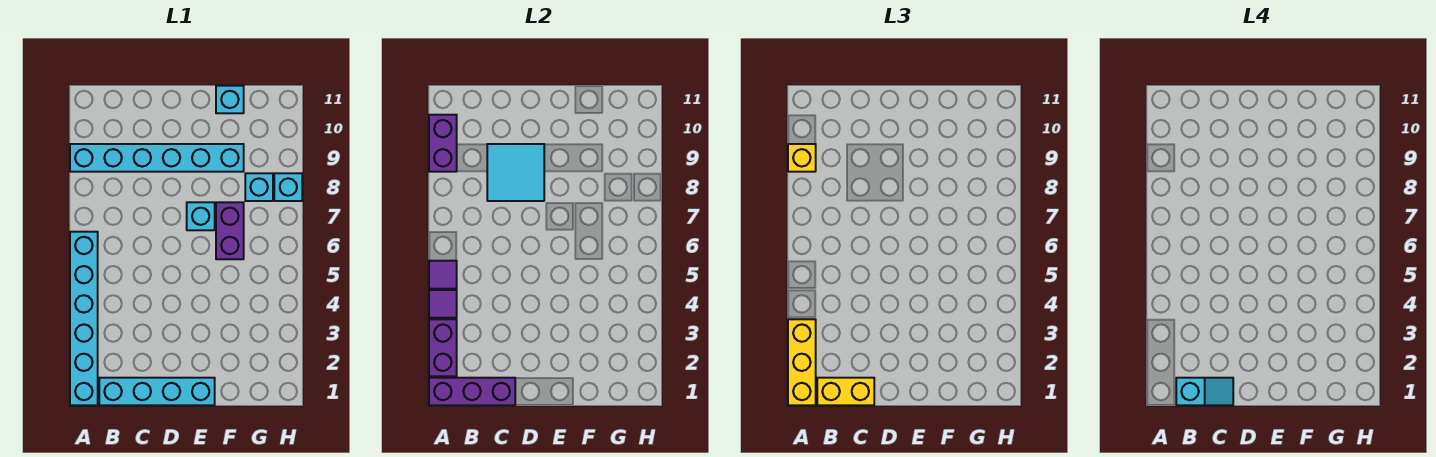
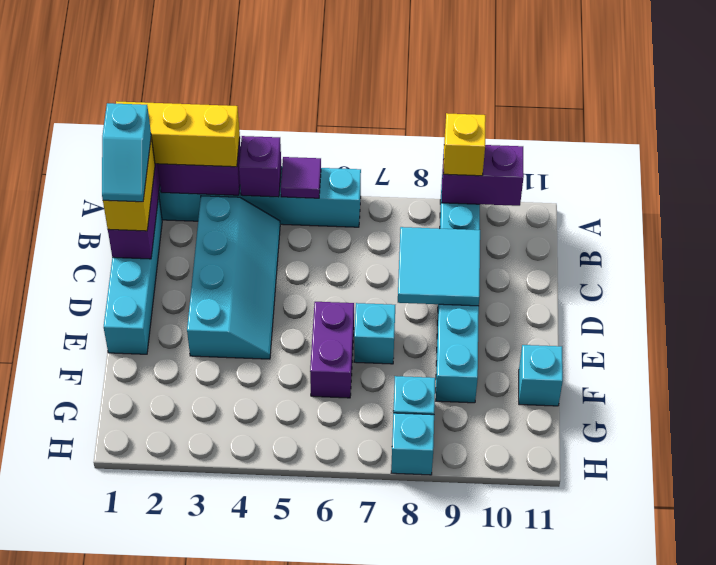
purple 1x1 tile [429,290,457,318] -> purple 1x1 brick [239,136,281,197]
none -> cyan 2x4 slope [187,196,280,359]
purple 1x2 brick [216,202,244,259] -> purple 1x2 brick turned to [310,302,354,398]

